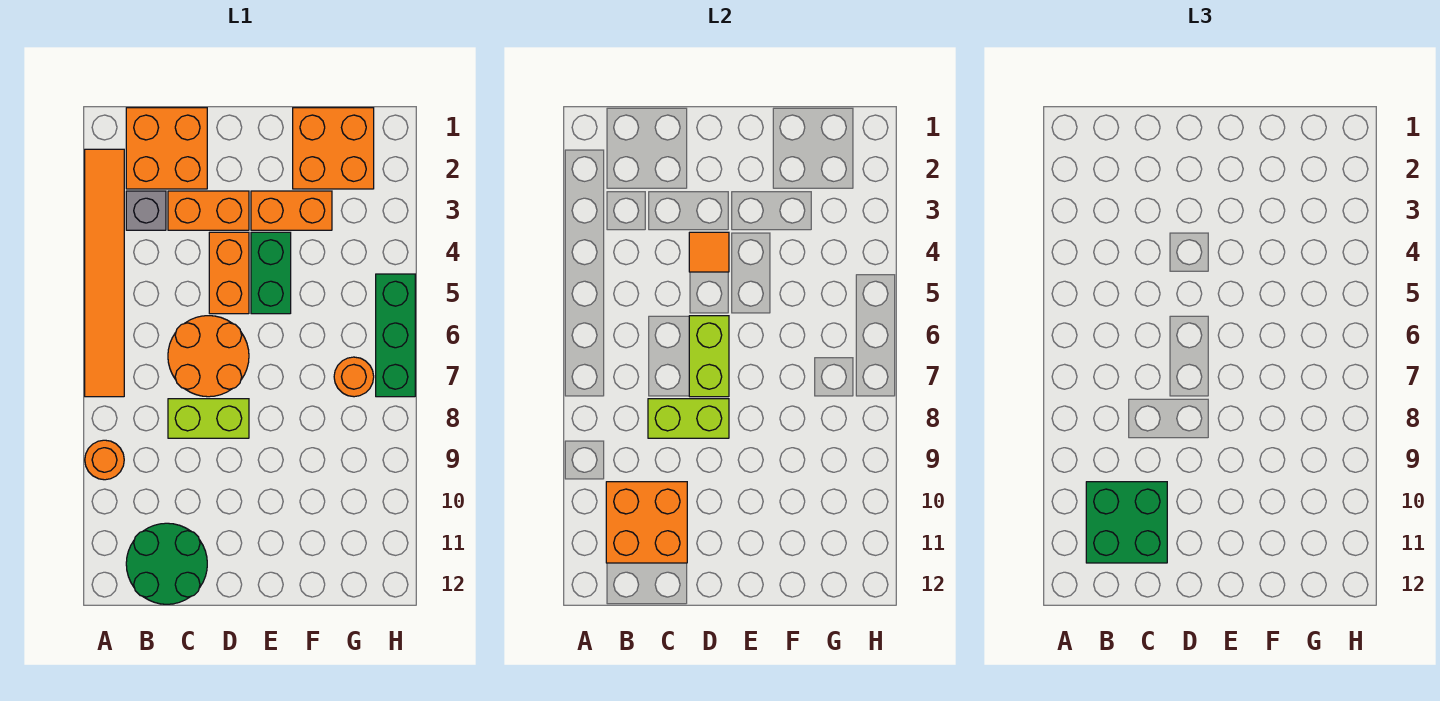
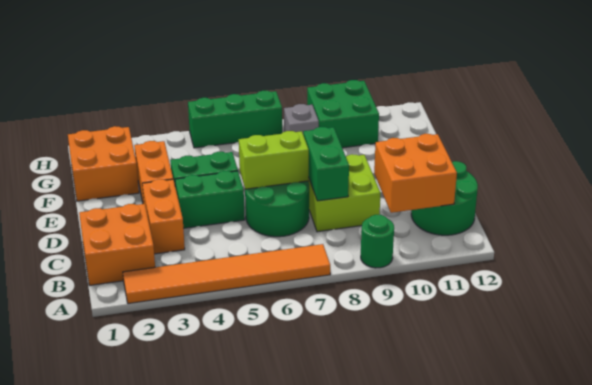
orange 1x1 round brick [85,440,124,480] -> green 1x1 round brick [361,215,394,268]
grey 1x1 brick [126,191,166,230] -> grey 1x1 brick moved to [284,104,319,133]
green 2x2 brick [1086,482,1167,563] -> green 2x2 brick moved to [307,80,379,148]
orange 2x2 round brick [168,316,249,397] -> green 2x2 round brick [245,181,309,237]
lime 1x2 brick [168,399,249,438] -> lime 2x2 brick [308,154,381,232]
lime 1x2 brick [648,399,729,438] -> green 1x2 brick [303,127,349,201]
orange 1x2 brick [209,232,249,314] -> green 1x2 brick [175,171,245,228]
orange 1x1 tile [689,232,729,272] -> none
orange 1x1 round brick [334,357,374,397] -> none

